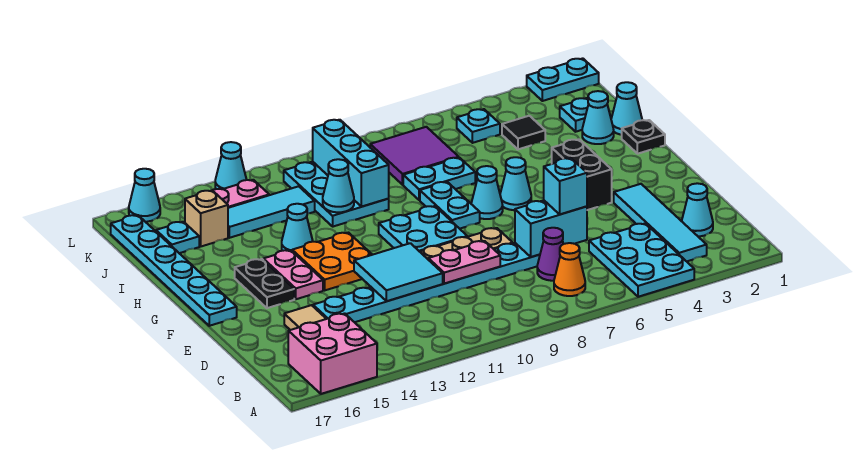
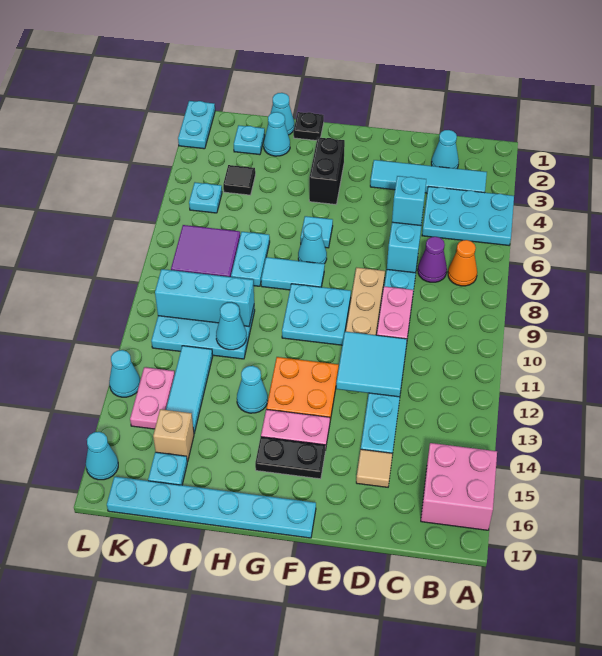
black 1x2 brick [552,139,612,210] -> black 1x2 brick turned to [309,137,345,205]
cyan 1x1 cone [500,157,531,210] -> cyan 1x1 tile [301,216,333,248]
cyan 1x2 plate [420,182,480,229] -> cyan 1x2 tile [261,257,325,290]

